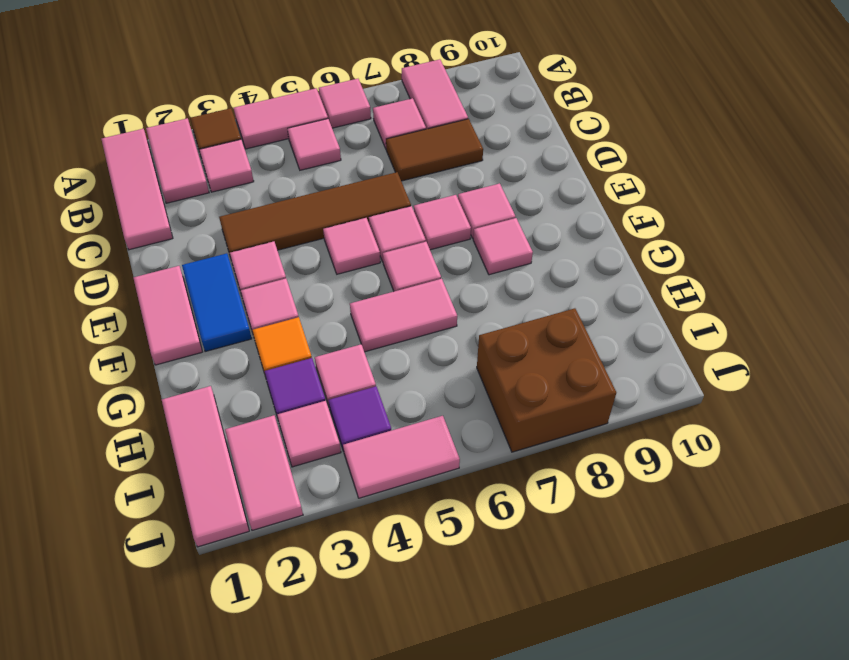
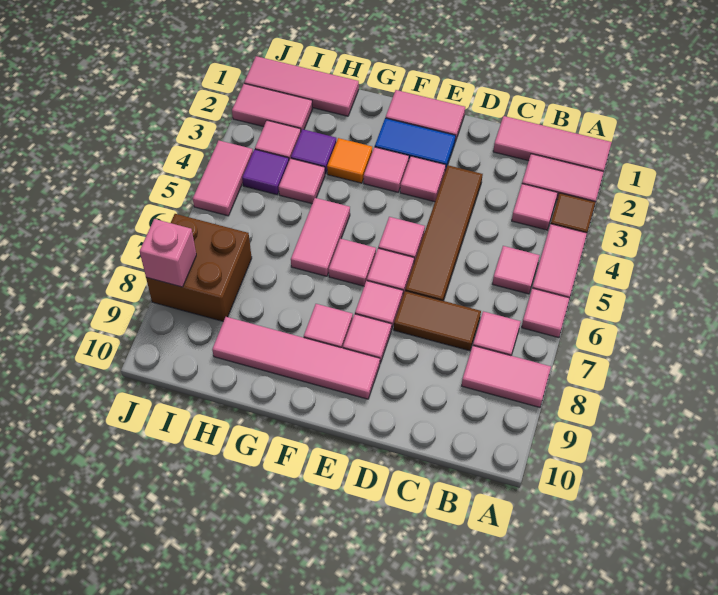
brown 1x2 tile [386,119,483,181] -> brown 1x2 tile turned to [394,291,481,351]
none -> pink 1x4 tile [212,317,380,399]
none -> pink 1x1 brick [140,219,196,287]

